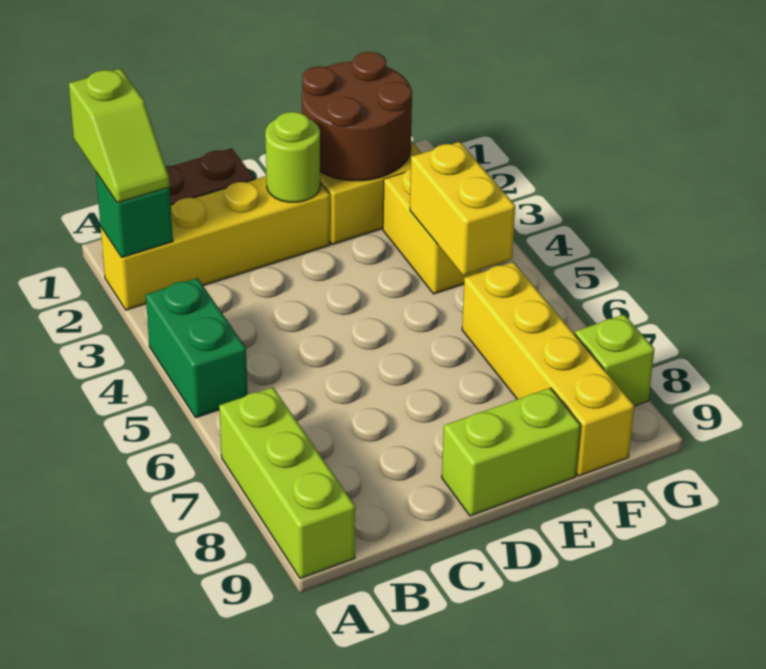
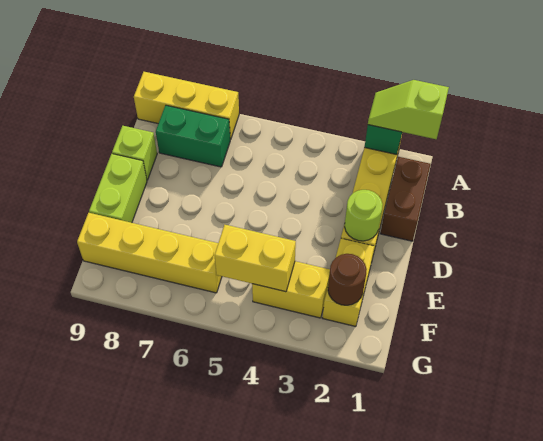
green 1x2 brick [146,278,248,418] -> green 1x2 brick moved to [156,105,231,167]
lime 1x3 brick [219,387,355,579] -> yellow 1x3 brick [134,72,239,139]
brown 2x2 round brick [302,52,412,181] -> brown 1x1 round brick [328,254,367,305]
lime 1x1 brick [575,314,654,406] -> lime 1x1 brick moved to [112,126,157,180]

